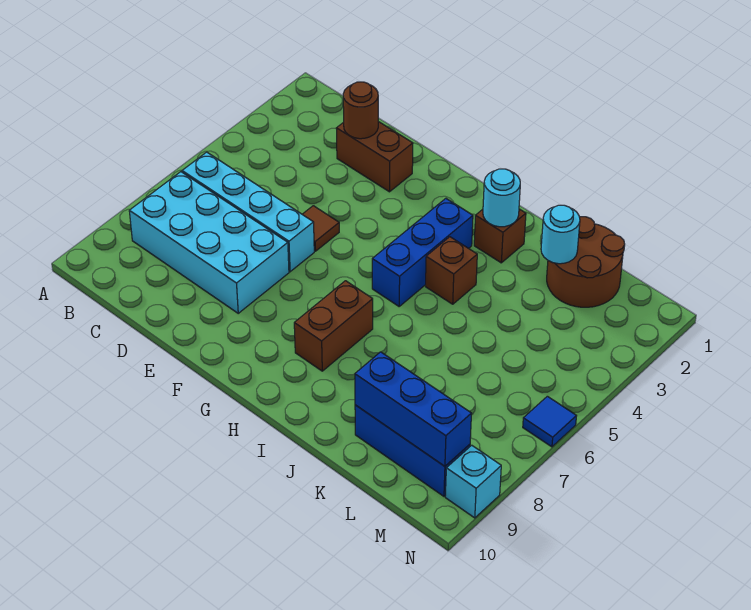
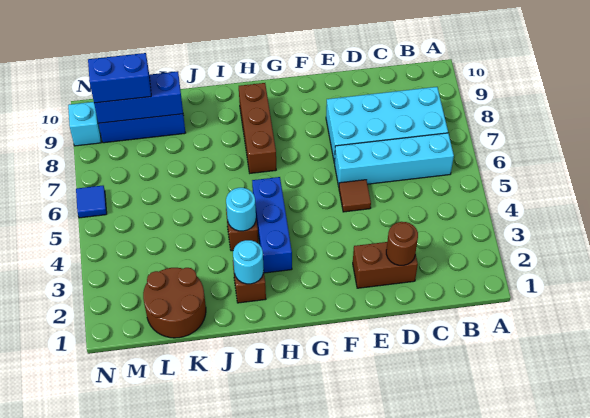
brown 1x2 brick [294,281,373,371] -> brown 1x3 brick [239,83,276,173]
cyan 1x1 round brick [541,205,580,264] -> cyan 1x1 round brick moved to [226,188,256,231]
none -> blue 1x2 brick [88,53,151,103]

